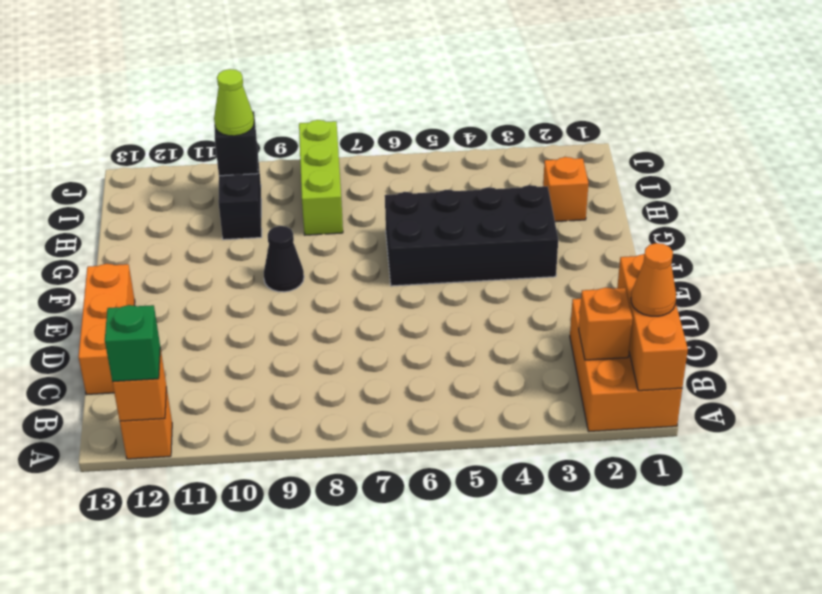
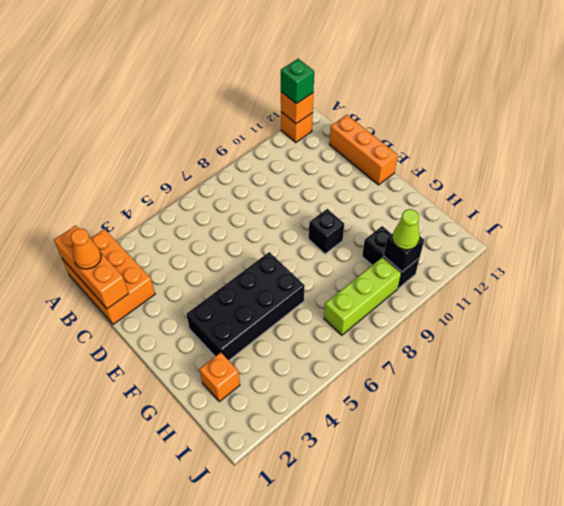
orange 1x1 brick [579,288,632,360] -> none
black 1x1 cone [264,226,304,292] -> black 1x1 brick [309,209,344,254]
lime 1x3 brick [299,120,343,235] -> lime 1x3 brick turned to [324,257,401,335]

